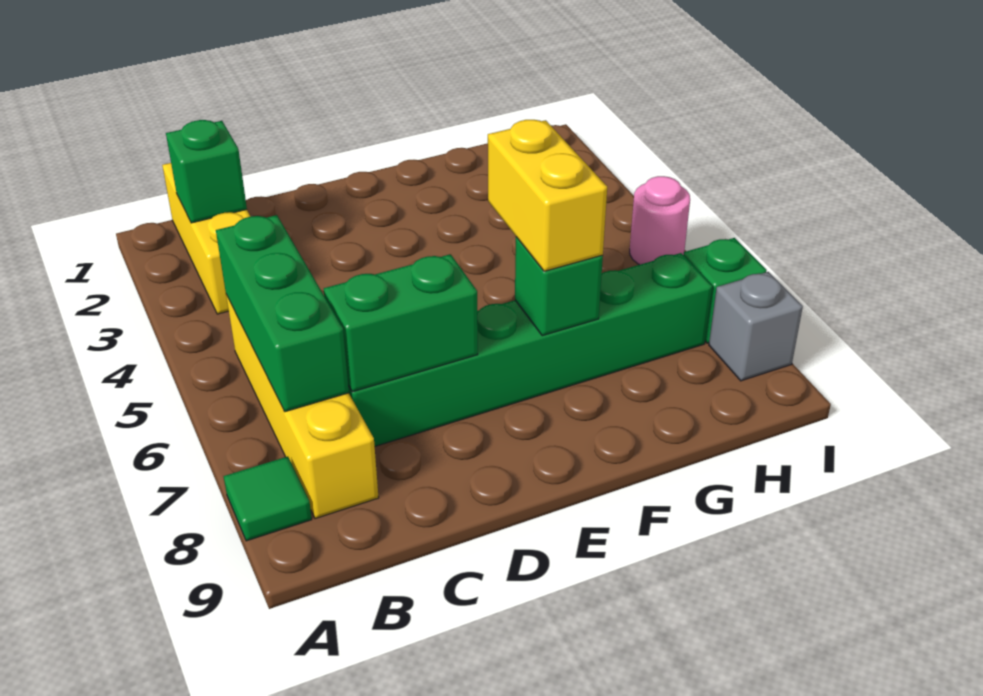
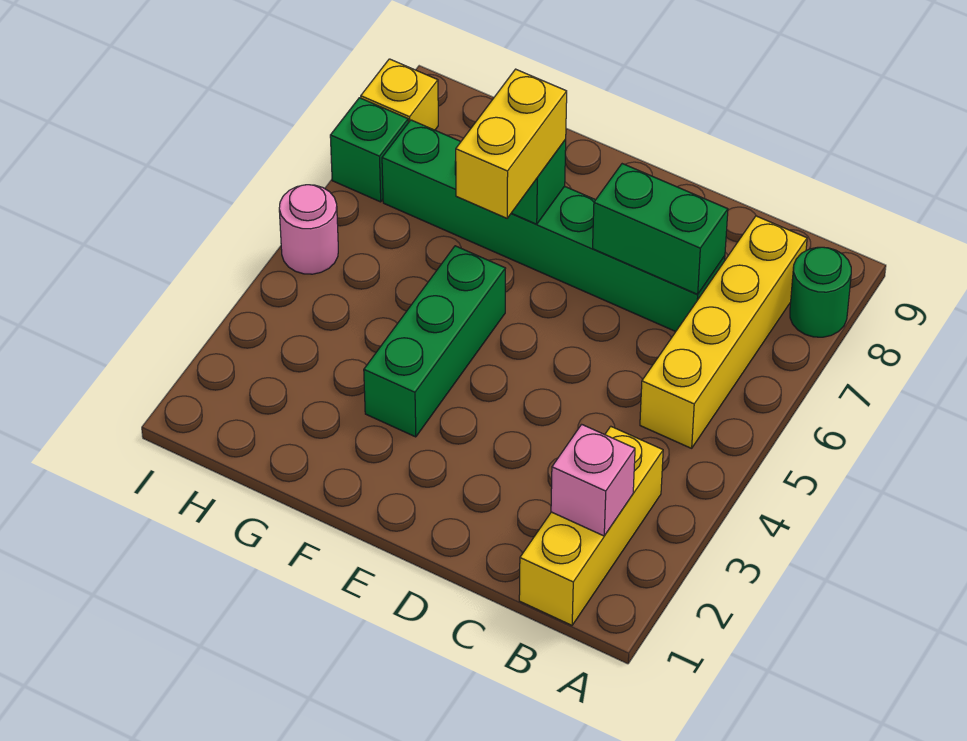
green 1x1 tile [223,456,312,541] -> green 1x1 round brick [790,247,851,337]
green 1x1 brick [166,120,247,223] -> pink 1x1 brick [551,424,635,536]
green 1x3 brick [216,215,349,412] -> green 1x3 brick moved to [364,246,506,437]
grey 1x1 brick [709,272,803,381] -> yellow 1x1 brick [361,59,438,130]

